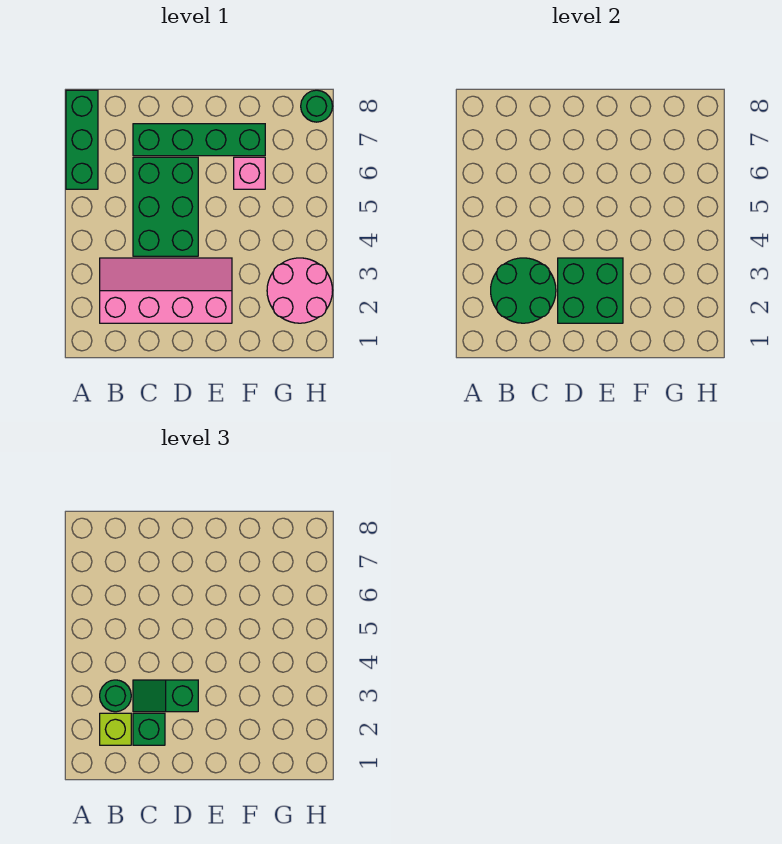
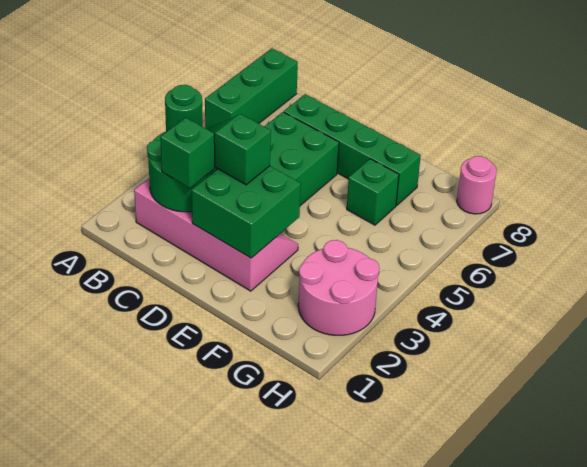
lime 1x1 brick [100,713,131,745] -> none
pink 1x1 brick [234,157,265,189] -> green 1x1 brick [347,159,399,225]
green 1x1 round brick [301,90,333,122] -> pink 1x1 round brick [457,156,497,214]

